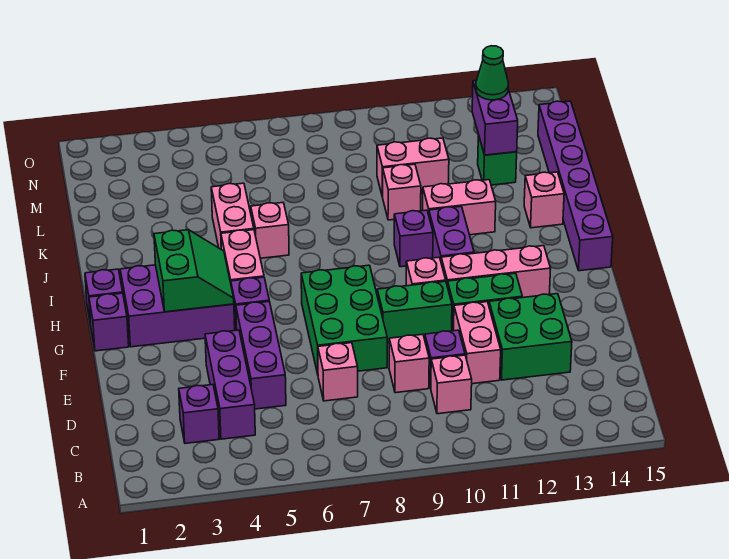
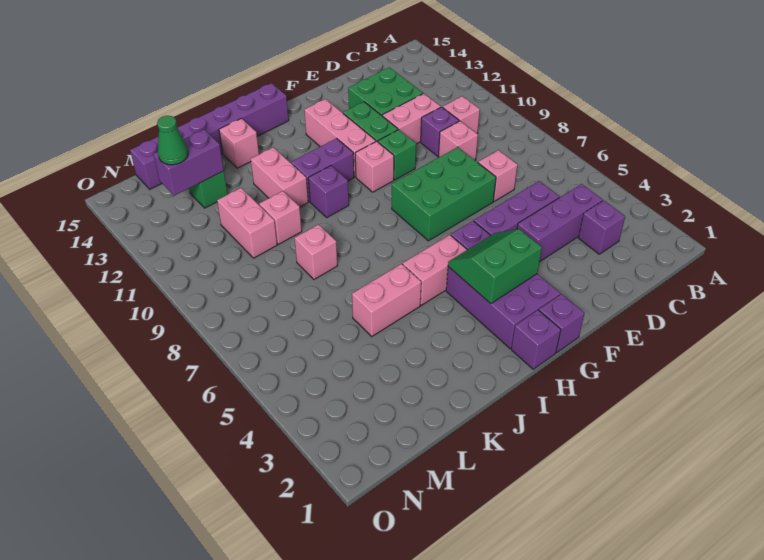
green 1x2 brick [377,281,452,342] -> green 1x1 brick [378,130,416,180]
pink 1x1 brick [251,203,289,258] -> pink 1x1 brick moved to [295,224,338,279]

